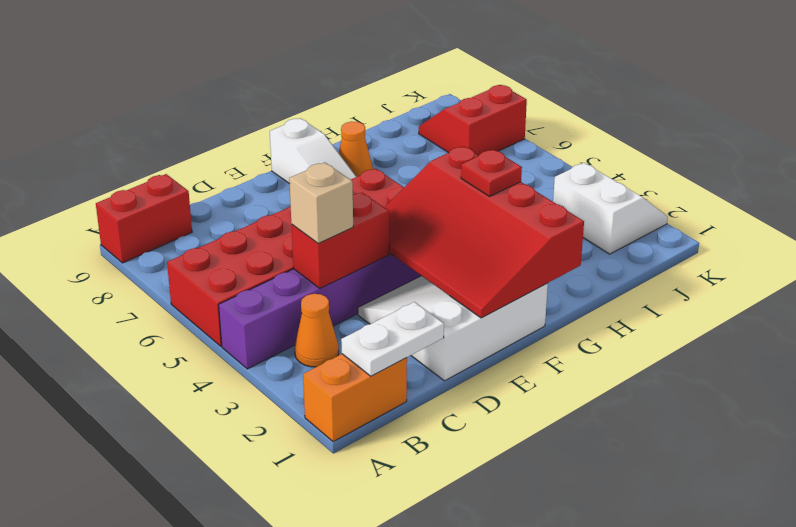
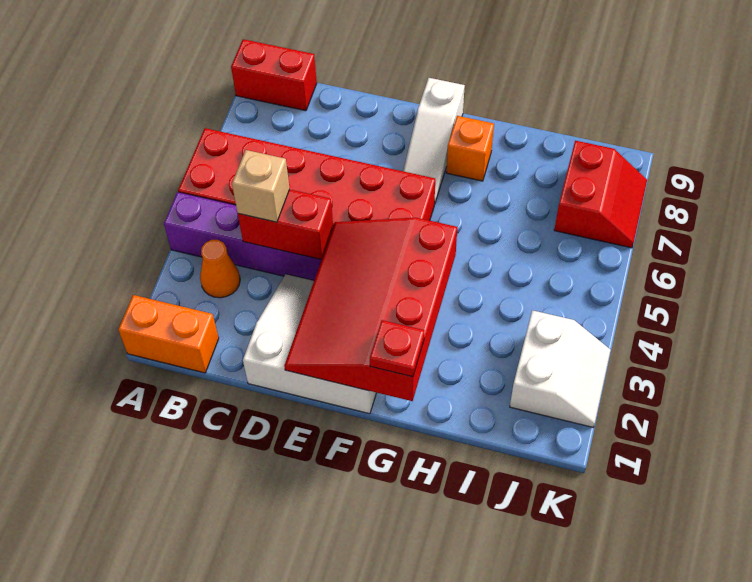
white 1x2 plate [341,302,444,376] -> none
red 1x1 plate [461,150,522,196] -> red 1x1 plate moved to [370,320,425,377]
orange 1x1 cone [339,121,373,177] -> orange 1x1 brick [446,116,494,181]
red 2x2 slope [419,85,527,156] -> red 2x2 slope turned to [554,141,647,248]

